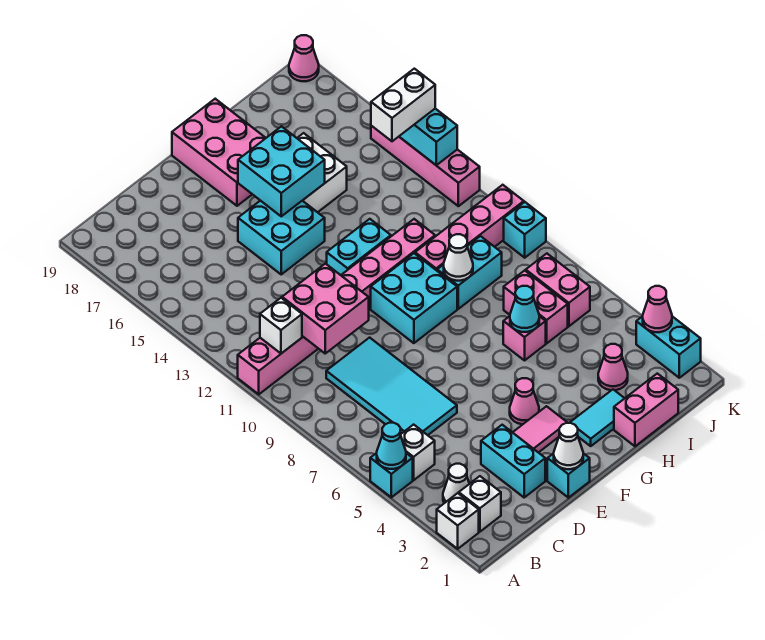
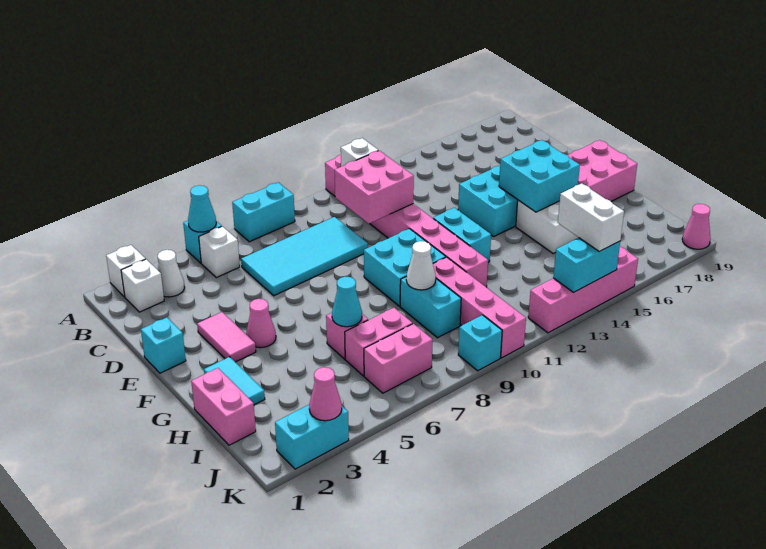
cyan 1x2 brick [481,425,545,497] -> cyan 1x2 brick moved to [232,182,295,242]
white 1x1 cone [554,423,583,469] -> none
pink 1x1 cone [598,344,628,390] -> none

